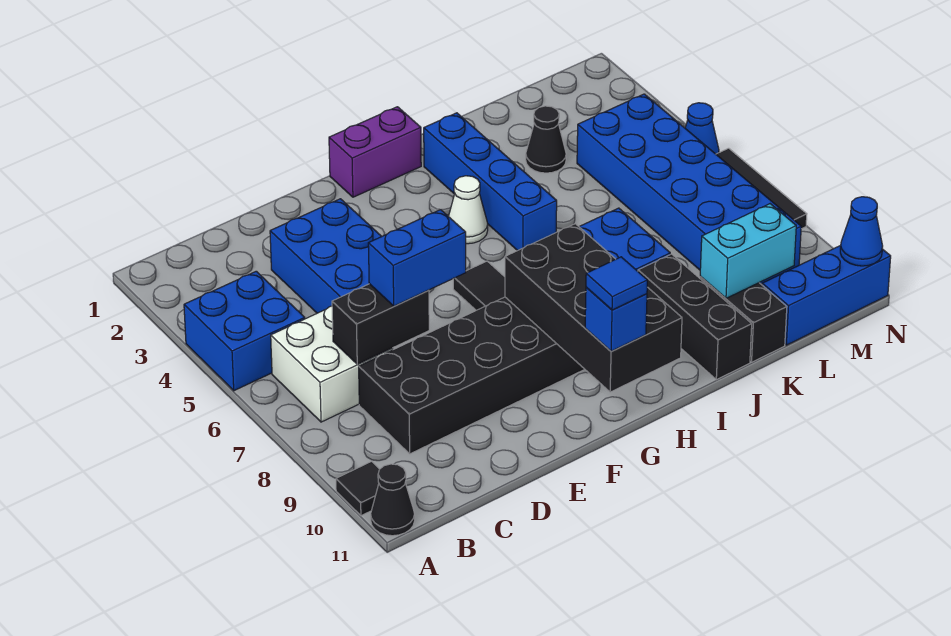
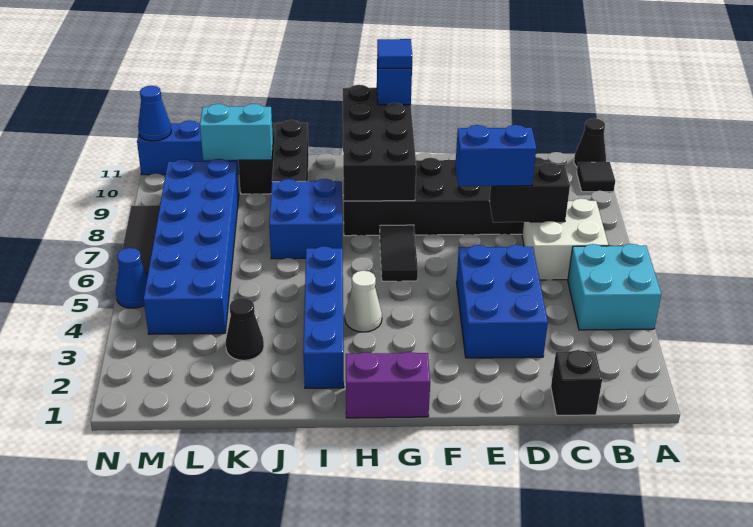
blue 2x2 brick [184,271,305,391] -> cyan 2x2 brick [568,244,661,330]
none -> black 1x1 brick [551,350,602,415]

